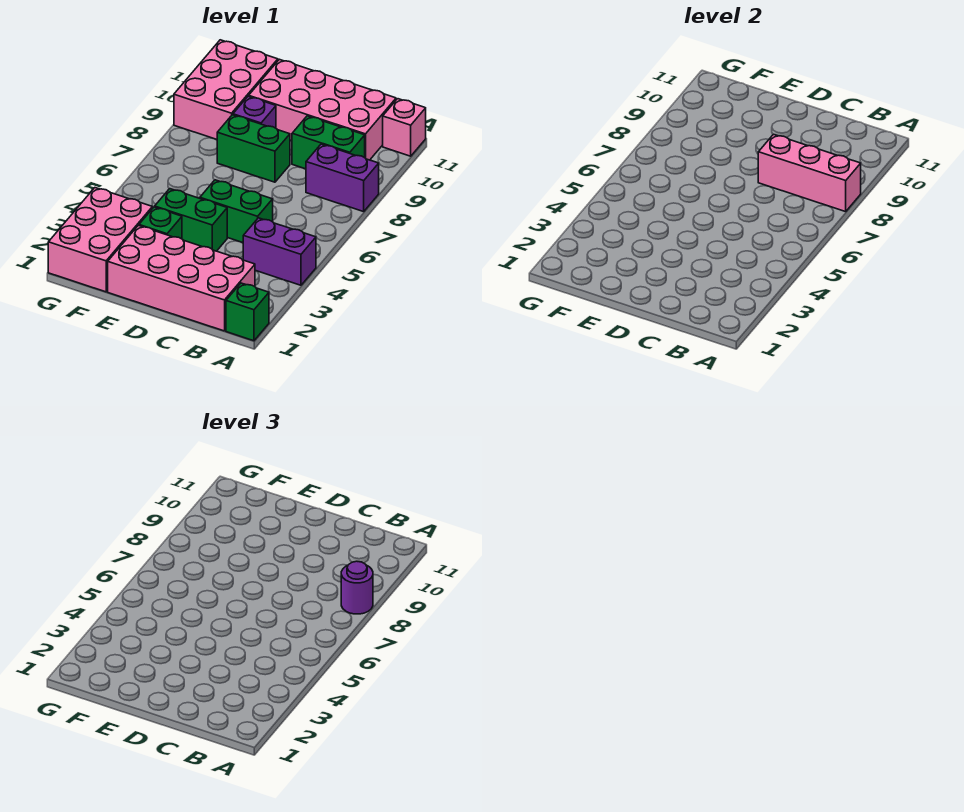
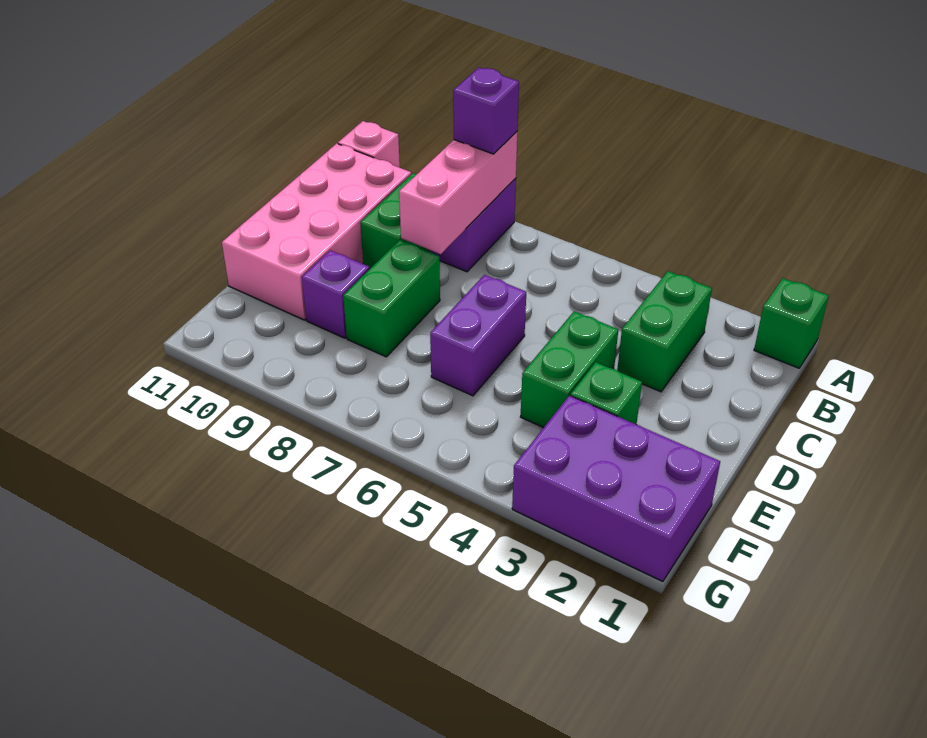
purple 1x2 brick [243,218,316,285] -> purple 1x2 brick moved to [430,275,526,396]
purple 1x1 round brick [341,561,373,614] -> purple 1x1 brick [453,68,519,154]
pink 2x4 brick [108,226,255,331] -> none
green 1x2 brick [200,180,273,243] -> green 1x2 brick moved to [617,271,712,392]
pink 2x3 brick [48,188,152,292] -> purple 2x3 brick [512,395,720,582]
pink 2x3 brick [174,40,278,139] -> none

